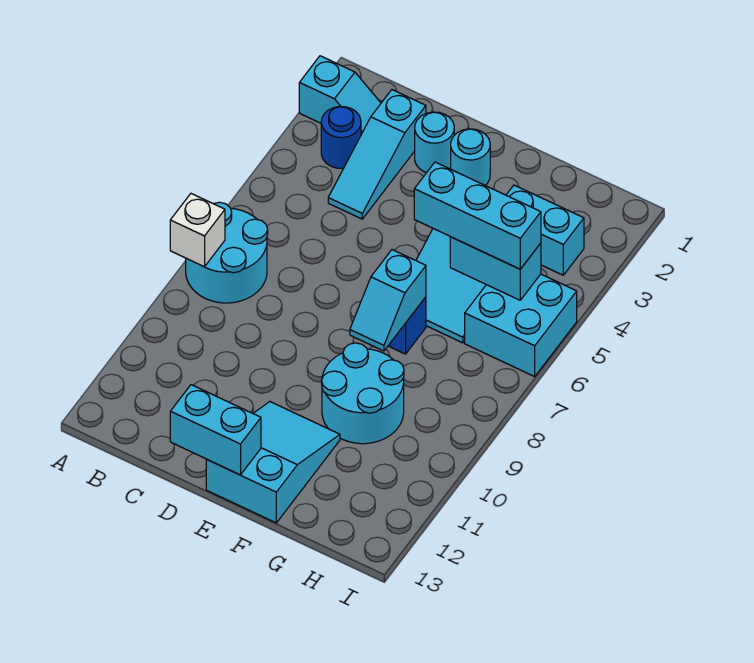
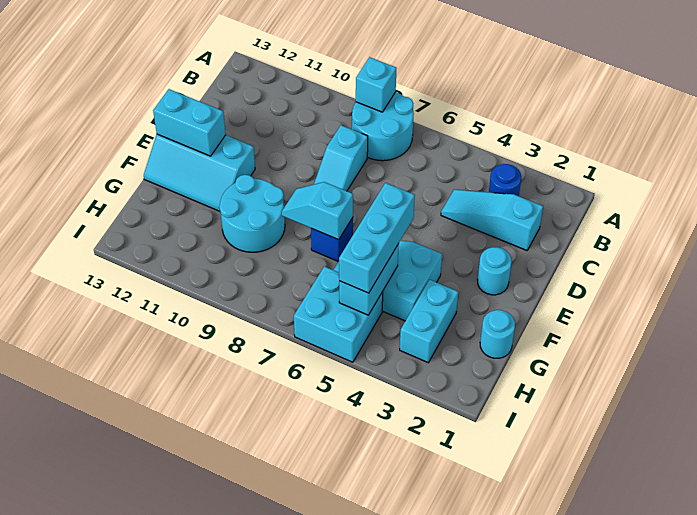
cyan 1x2 slope [299,56,381,134] -> cyan 1x2 slope moved to [314,125,368,191]
white 1x1 brick [170,194,225,267] -> cyan 1x1 brick [356,57,397,112]
cyan 1x1 round brick [415,112,454,173] -> cyan 1x1 round brick moved to [480,310,515,358]
cyan 1x2 brick [170,385,261,475] -> cyan 1x2 brick turned to [153,89,226,156]
cyan 2x3 slope [206,402,340,523] -> cyan 2x3 slope turned to [144,134,255,211]

